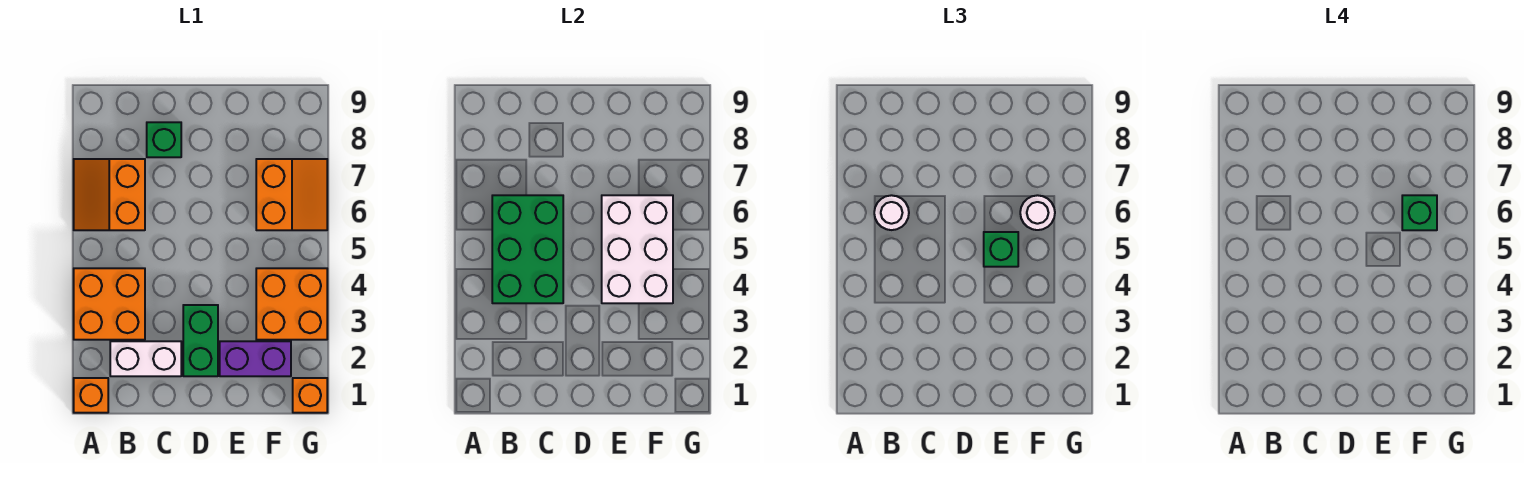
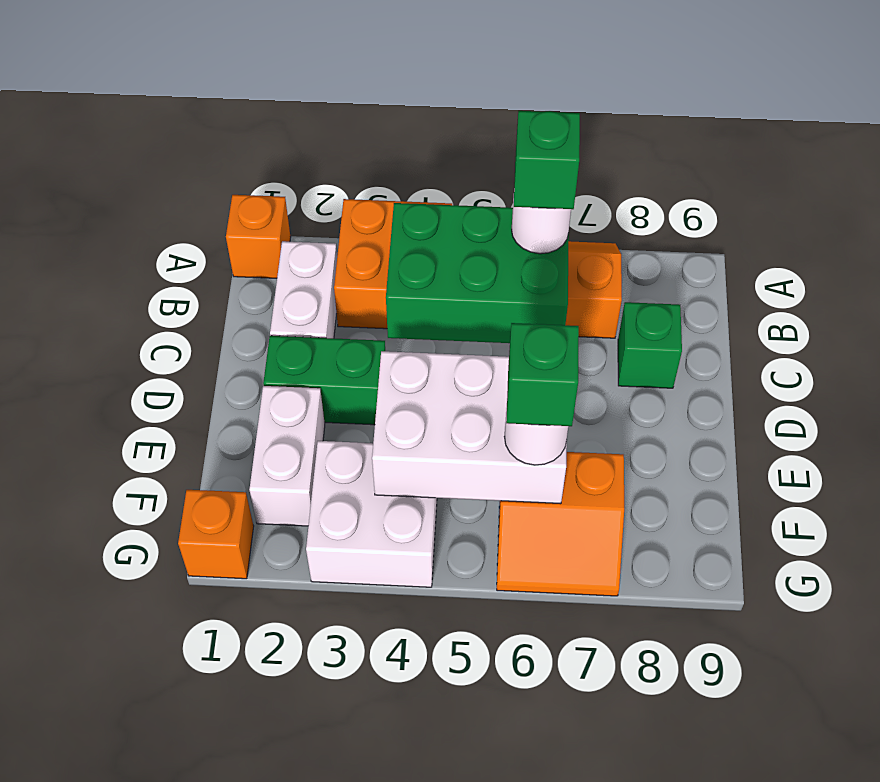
purple 1x2 brick [220,341,291,376] -> white 1x2 brick [249,386,325,526]
green 1x1 brick [984,232,1018,267] -> green 1x1 brick moved to [514,111,580,209]
orange 2x2 brick [256,268,327,340] -> white 2x2 brick [306,441,437,587]

